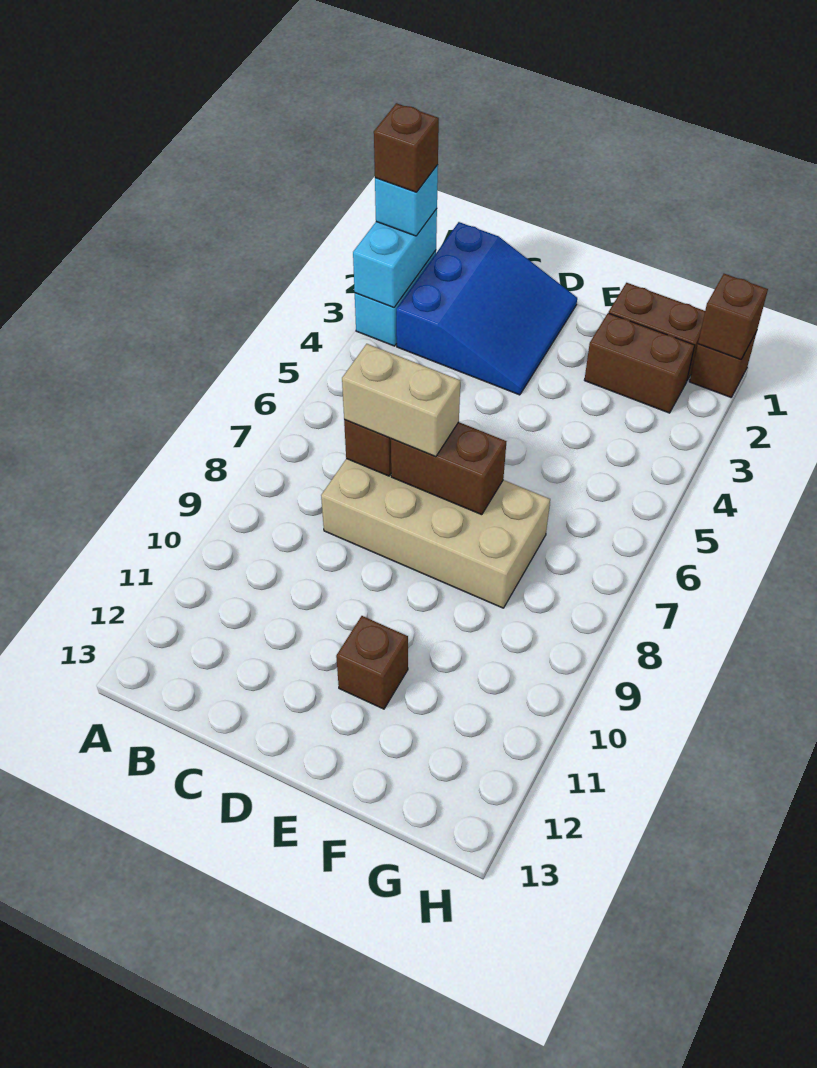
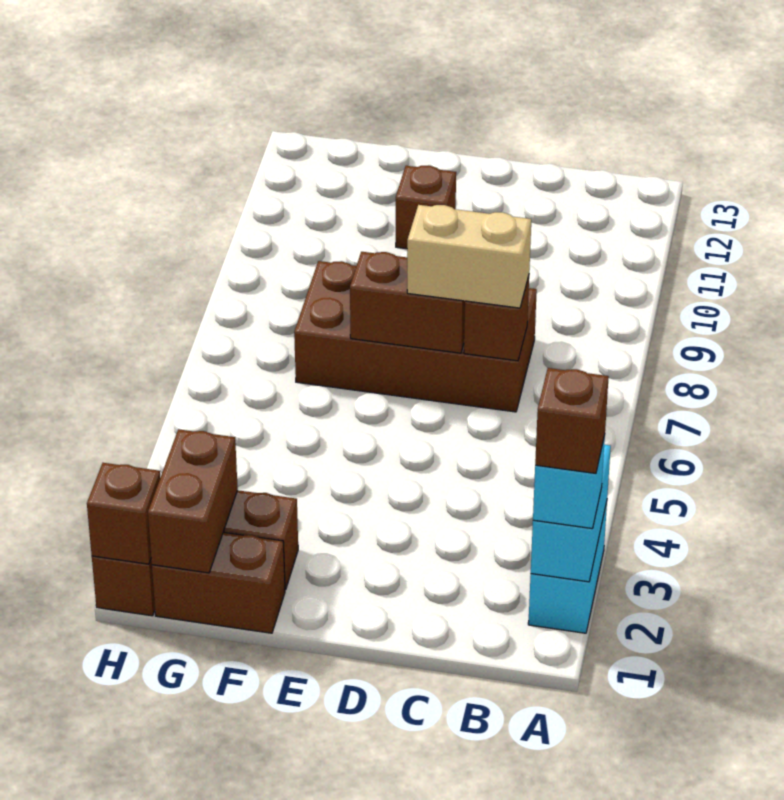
blue 3x3 slope [396,222,577,395] -> none
tan 2x4 brick [321,459,550,608] -> brown 2x4 brick [294,261,537,412]
none -> brown 1x2 brick [148,429,238,573]

